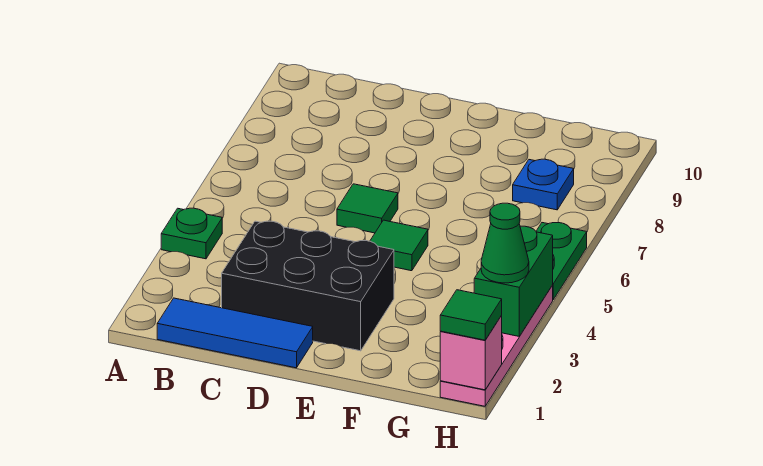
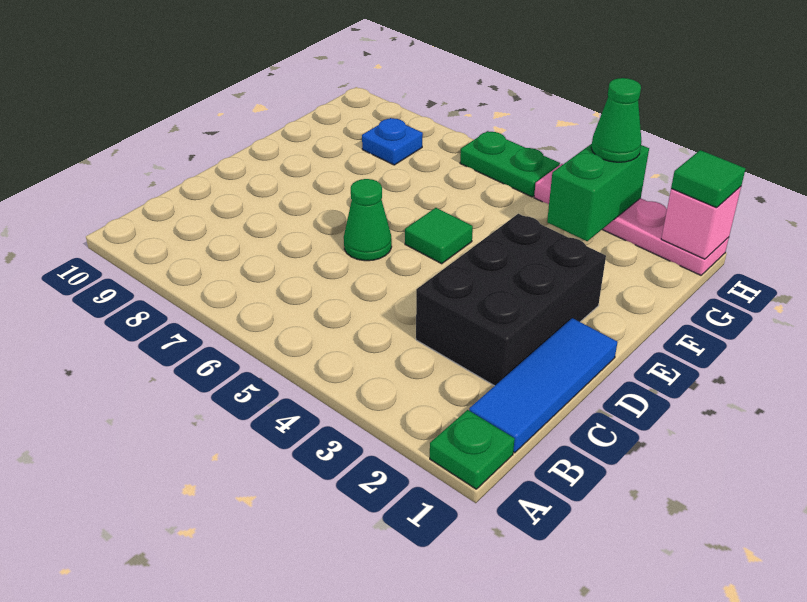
green 1x1 plate [161,208,222,259] -> green 1x1 plate moved to [430,410,515,489]
green 1x1 tile [337,184,398,233] -> green 1x1 cone [344,179,392,261]
green 1x2 brick [474,226,553,336] -> green 1x2 brick turned to [547,144,649,241]

